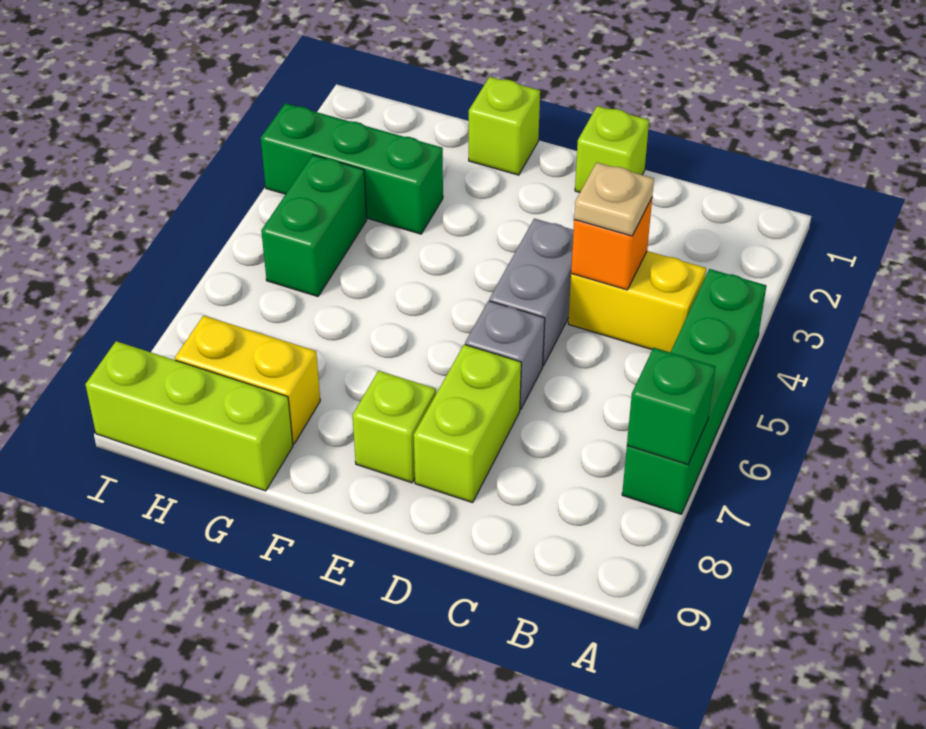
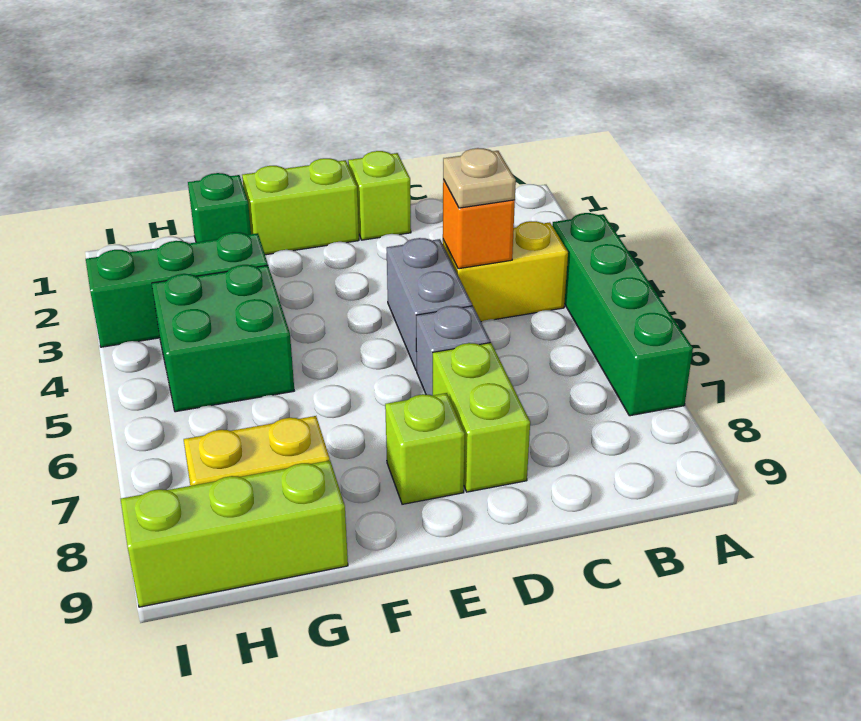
green 1x1 brick [627,348,715,465] -> green 1x1 brick moved to [188,173,251,242]
lime 1x1 brick [469,77,540,175] -> lime 1x2 brick [242,158,359,255]
green 1x2 brick [261,155,367,296] -> green 2x2 brick [152,265,294,412]

